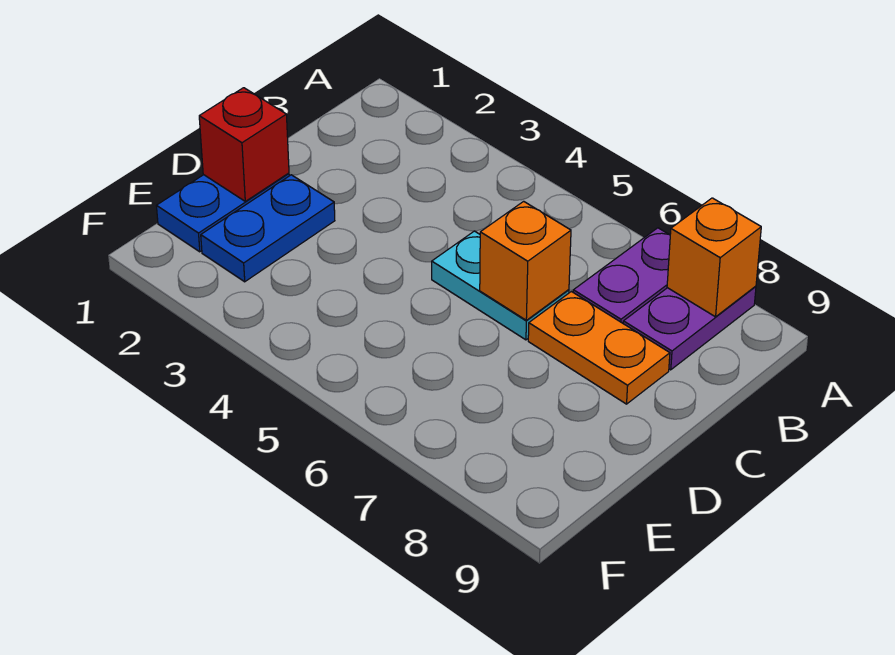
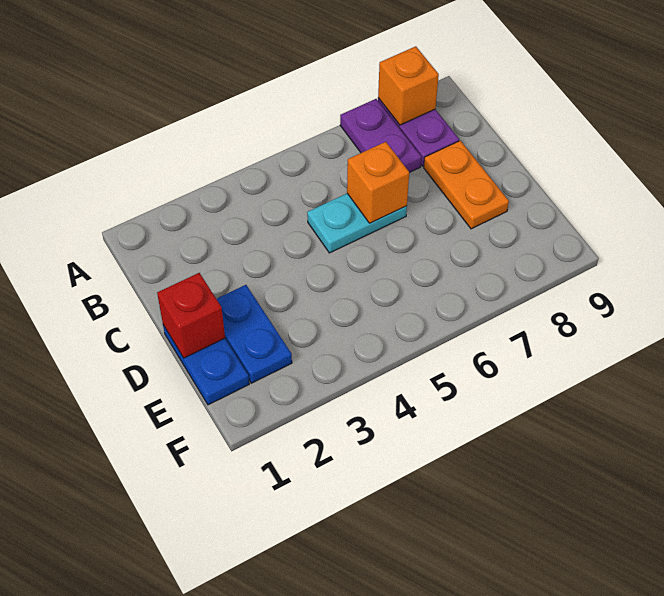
orange 1x2 plate [528,292,670,404] -> orange 1x2 plate turned to [424,141,509,229]

